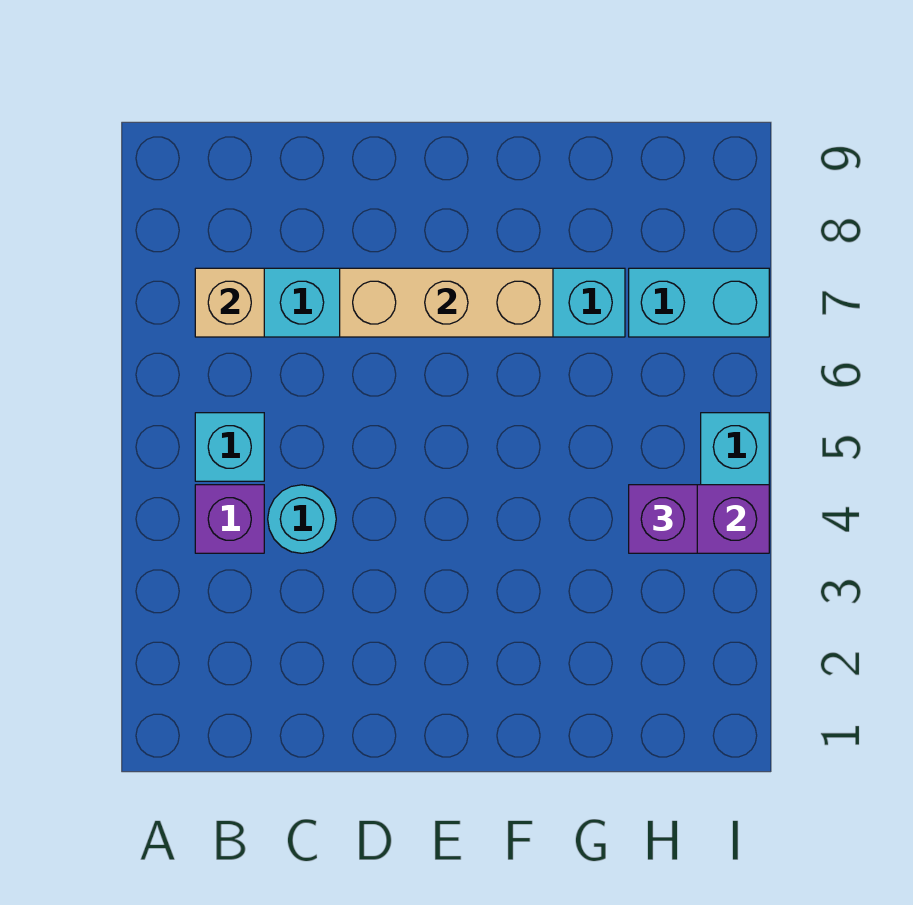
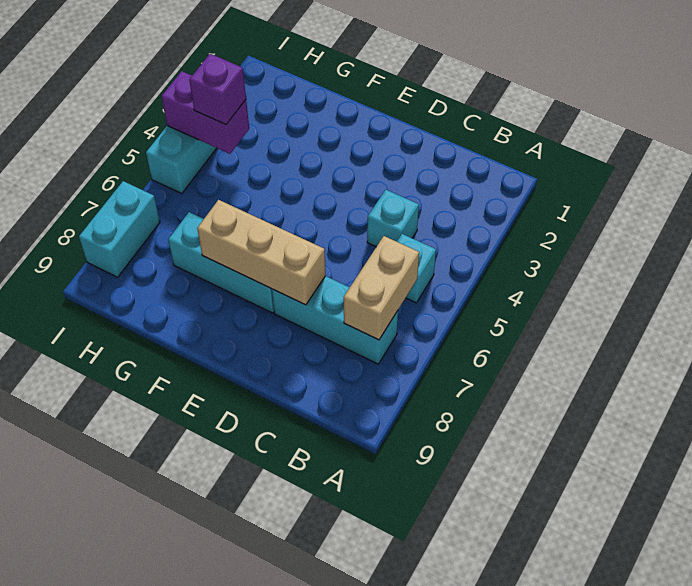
purple 1x1 brick [195,485,264,553] -> none
tan 1x1 brick [195,268,264,337] -> tan 1x2 brick [344,236,419,340]
cyan 1x1 round brick [268,485,336,553] -> cyan 1x1 brick [367,190,419,247]
cyan 1x2 brick [629,268,769,337] -> cyan 1x2 brick turned to [79,181,160,277]

